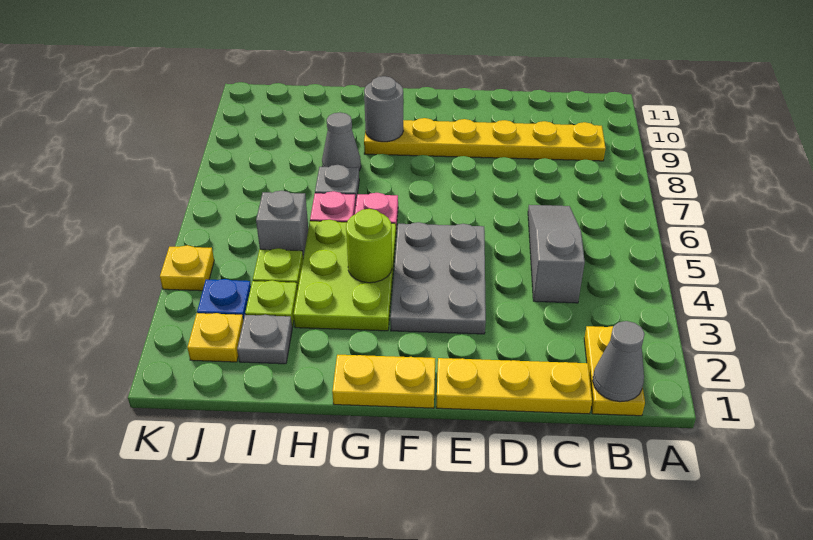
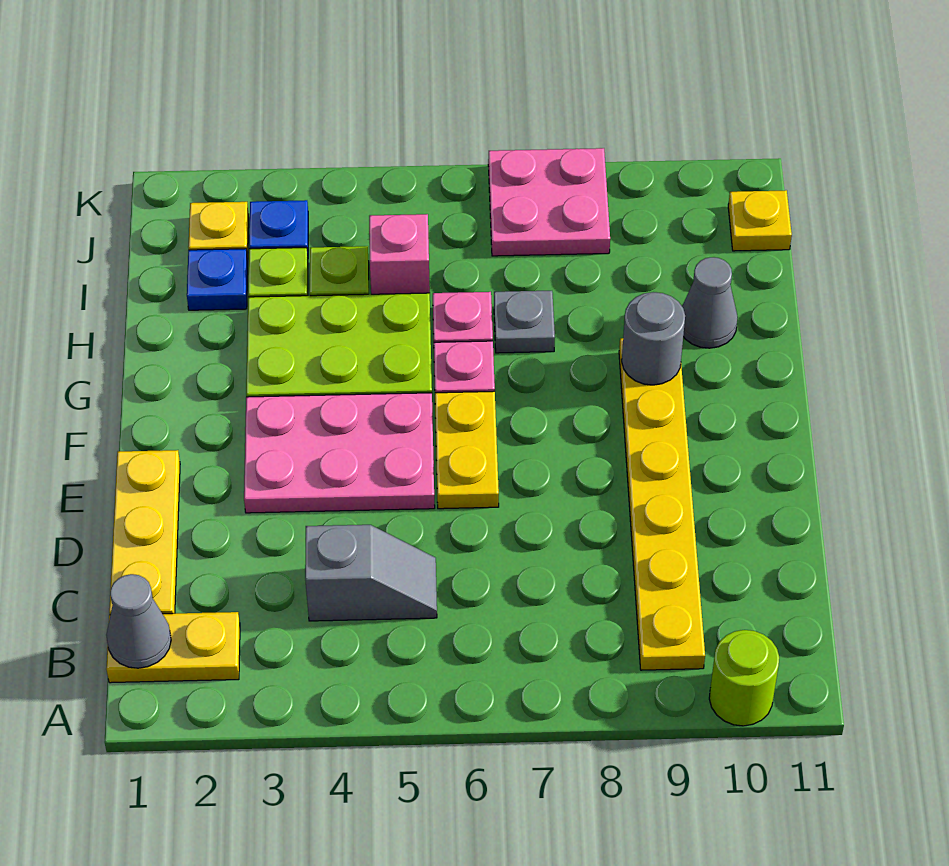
grey 1x3 slope [528,205,585,303] -> grey 1x2 slope [305,525,437,621]
grey 2x3 plate [390,222,486,334] -> pink 2x3 plate [244,393,435,513]
yellow 1x2 plate [332,355,435,408] -> yellow 1x2 plate moved to [435,391,499,509]
lime 1x1 round brick [346,209,392,283] -> lime 1x1 round brick moved to [709,630,779,726]
grey 1x1 cone [322,112,361,171] -> grey 1x1 cone moved to [682,257,738,348]
grey 1x1 plate [237,315,292,364] -> blue 1x1 plate [187,249,248,310]
grey 1x1 brick [256,191,308,257] -> pink 1x1 brick [369,214,430,294]
none -> pink 2x2 plate [488,148,610,256]
yellow 1x1 plate [160,245,214,291] -> yellow 1x1 plate moved to [728,190,792,251]

